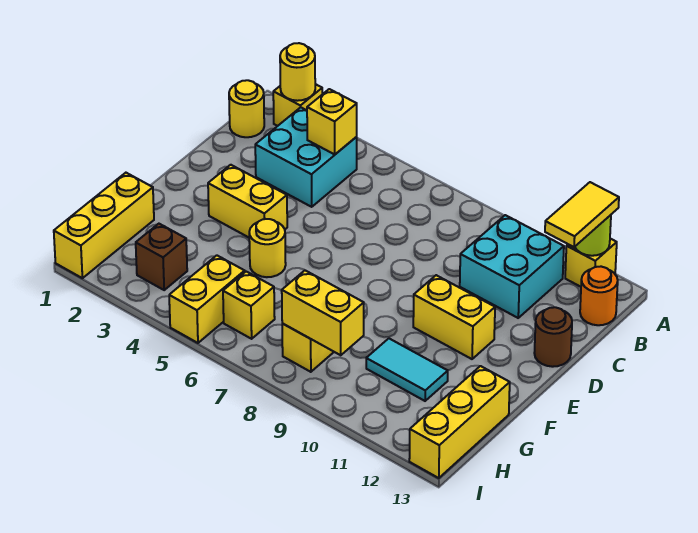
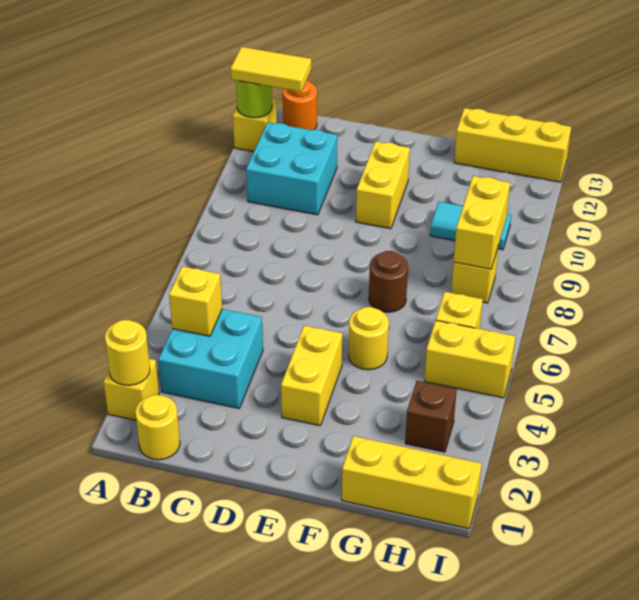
brown 1x1 round brick [534,307,572,367] -> brown 1x1 round brick moved to [369,251,408,312]
cyan 1x2 tile [366,339,448,401] -> cyan 1x2 tile turned to [430,202,511,250]

